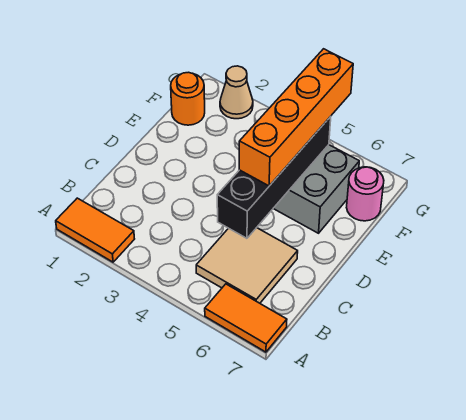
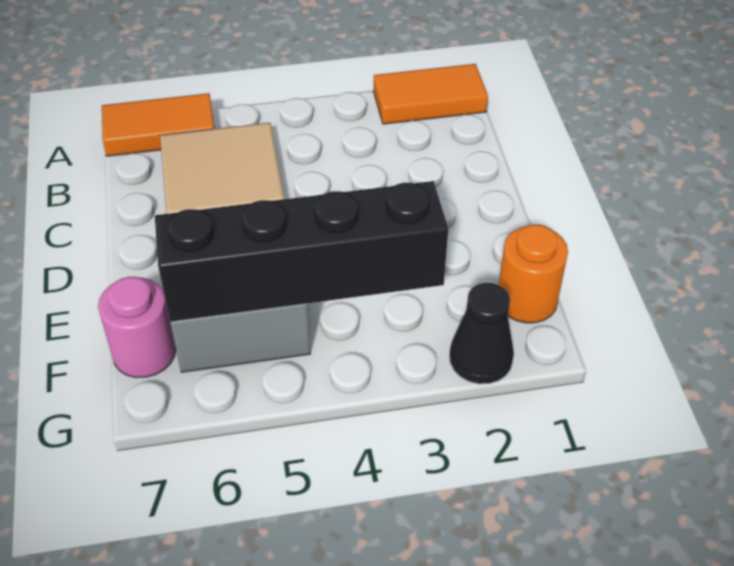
black 1x4 brick [217,117,331,238] -> black 1x4 brick turned to [155,181,448,322]
orange 1x4 brick [239,49,353,186] -> none
tan 1x1 cone [220,66,253,119] -> black 1x1 cone [450,283,514,384]

